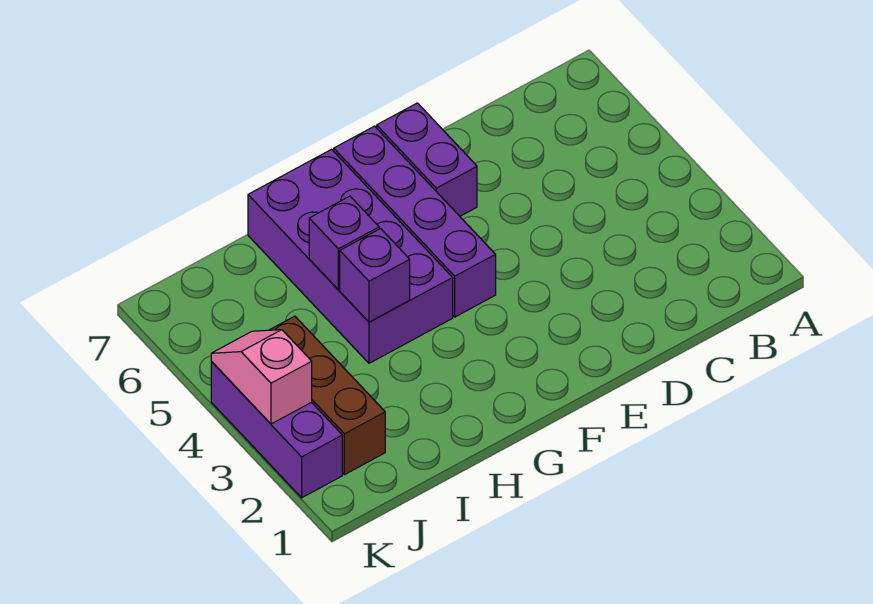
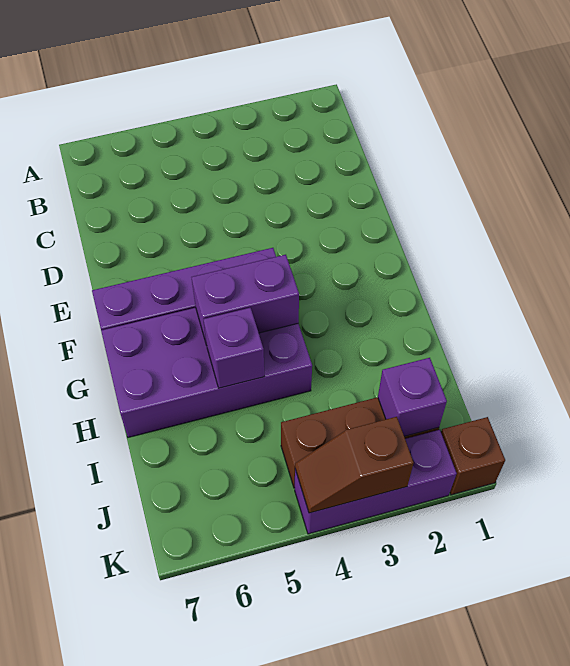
purple 1x2 brick [377,103,477,216] -> purple 1x2 brick moved to [191,255,299,345]
purple 1x1 brick [340,229,410,322] -> purple 1x1 brick moved to [378,358,447,437]
none -> brown 1x1 brick [441,417,505,495]
pink 1x2 slope [211,330,312,424] -> brown 1x2 slope [295,417,414,513]

